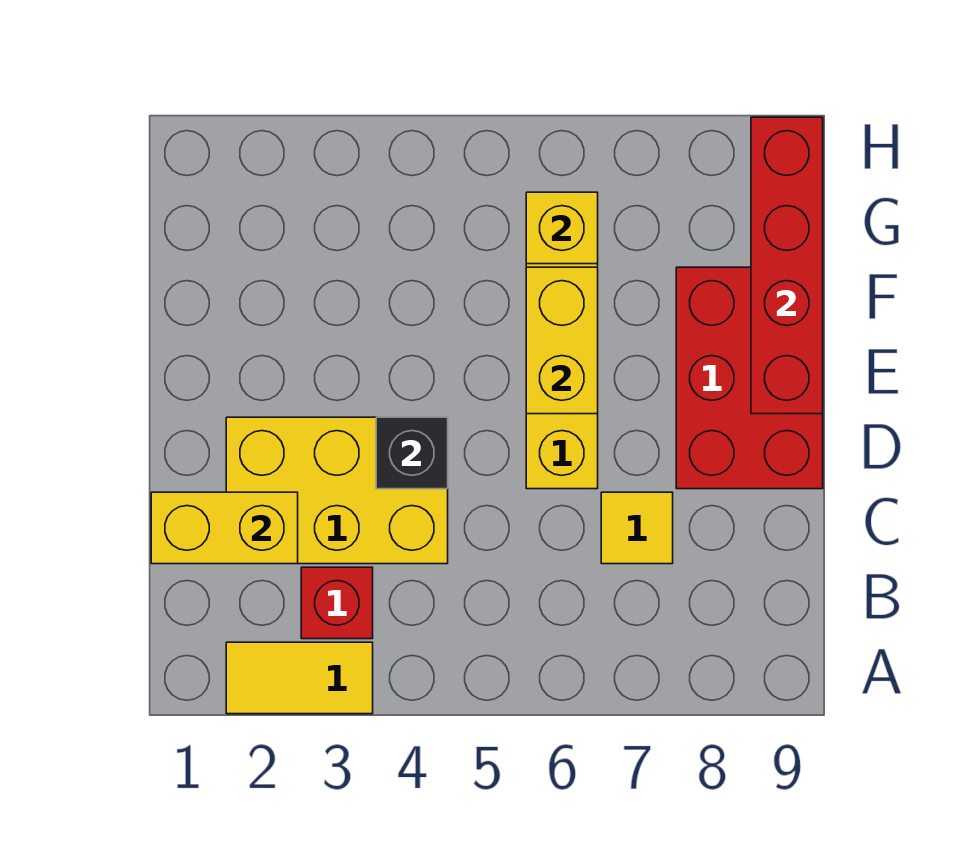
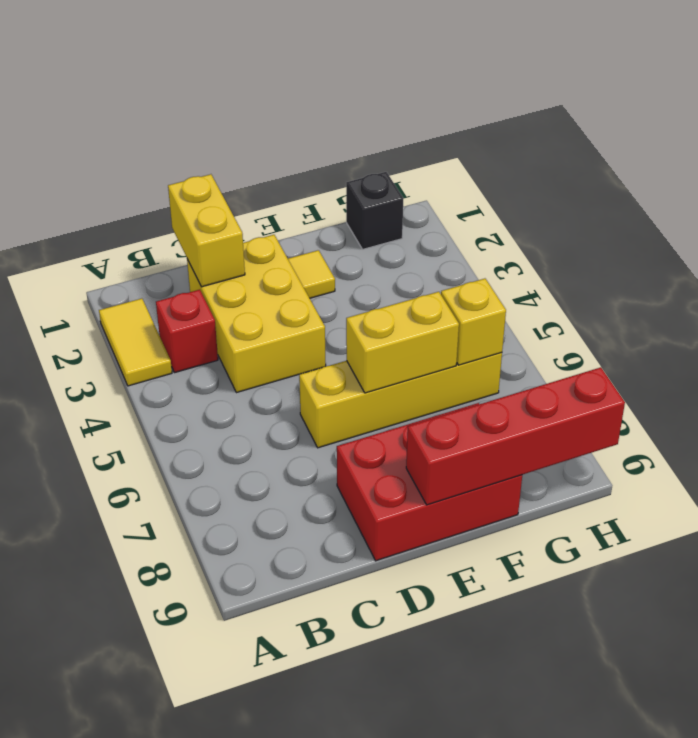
yellow 1x1 tile [601,492,673,564] -> yellow 1x1 tile moved to [288,250,335,298]
black 1x1 brick [376,417,448,489] -> black 1x1 brick moved to [346,172,403,249]

